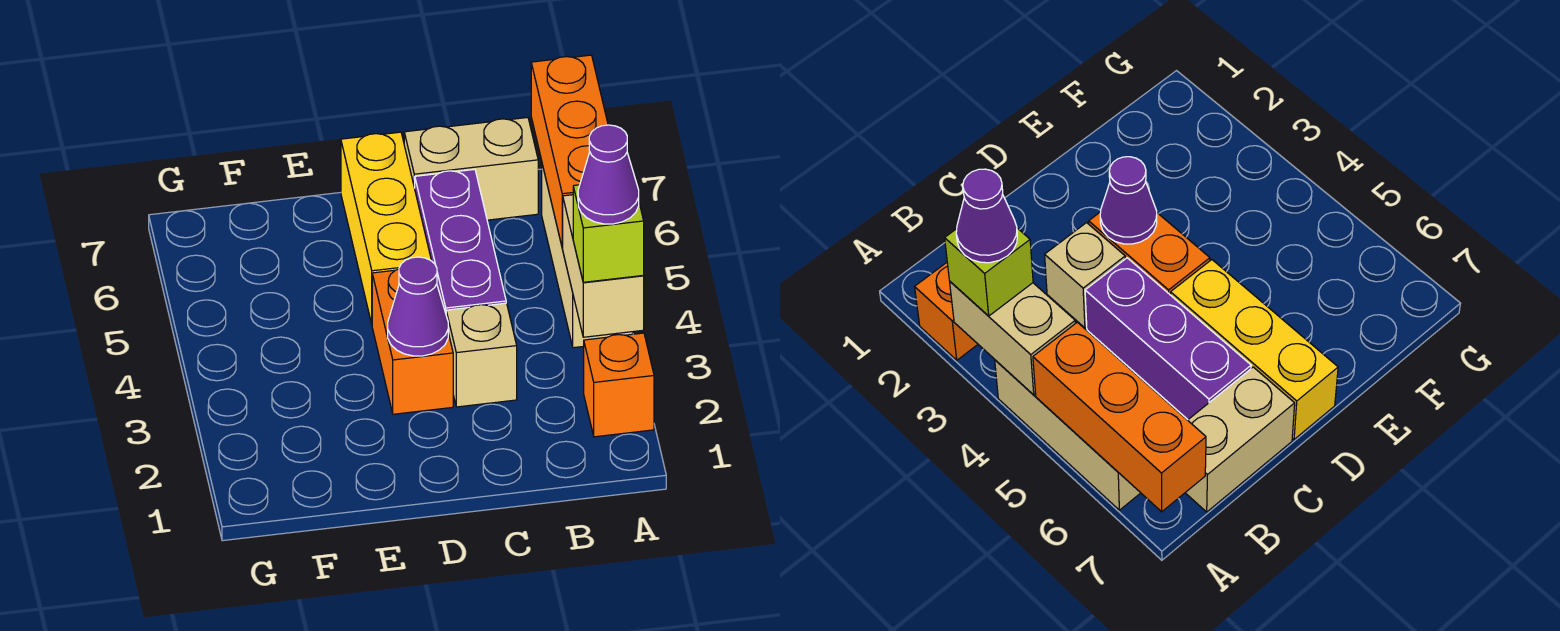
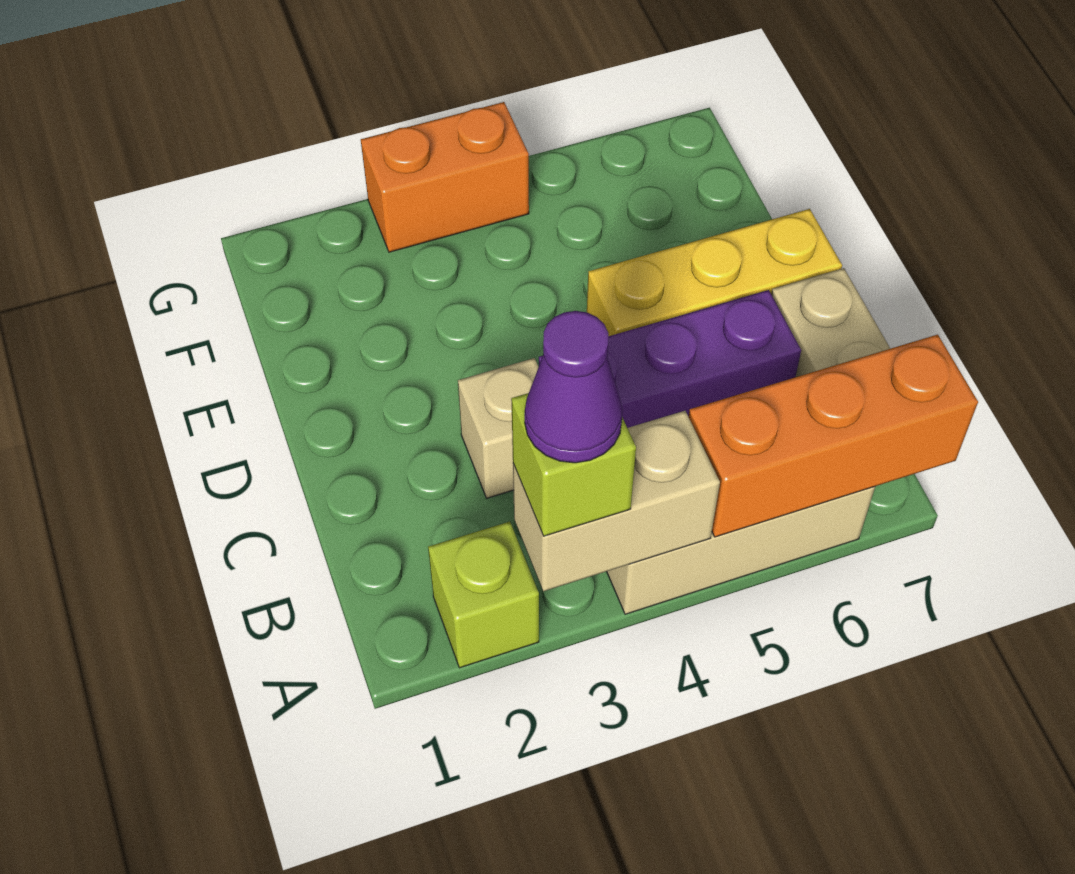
orange 1x1 brick [584,333,654,437] -> lime 1x1 brick [428,521,539,668]
orange 1x2 brick [372,269,453,414] -> orange 1x2 brick moved to [361,102,529,252]
purple 1x1 cone [388,257,448,356] -> none

